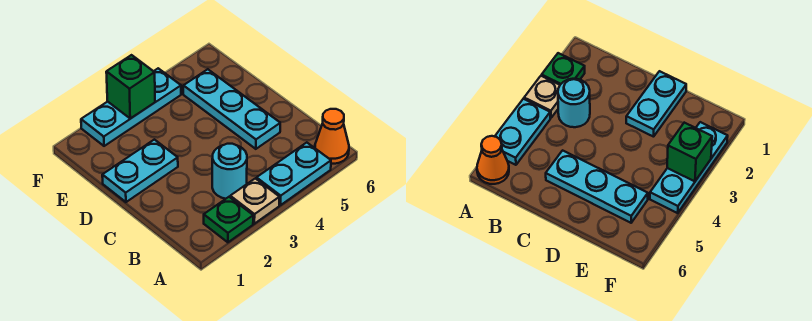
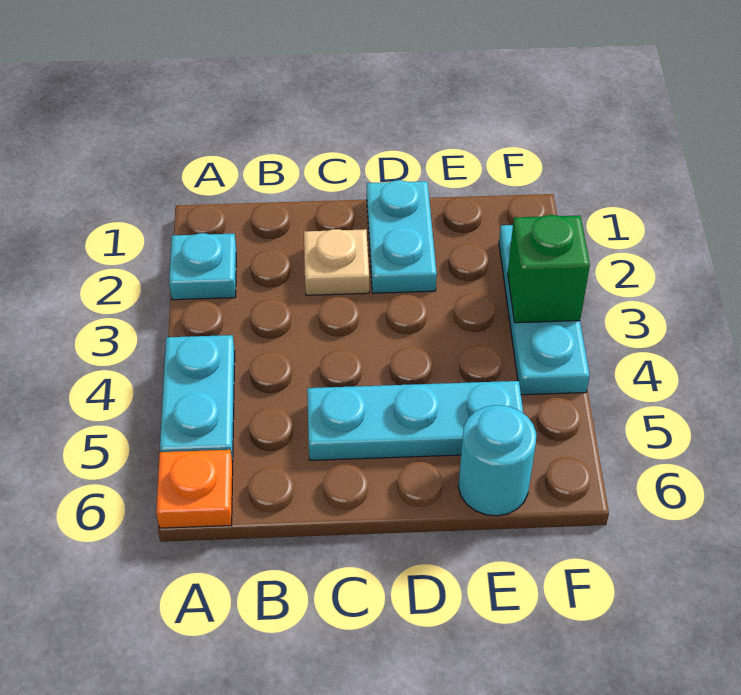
green 1x1 plate [204,197,253,242] -> cyan 1x1 plate [169,233,236,300]
tan 1x1 plate [230,178,280,224] -> tan 1x1 plate moved to [304,229,369,295]
orange 1x1 cone [315,109,349,164] -> orange 1x1 plate [156,450,233,528]
cyan 1x1 round brick [212,144,247,199] -> cyan 1x1 round brick moved to [458,405,536,516]

